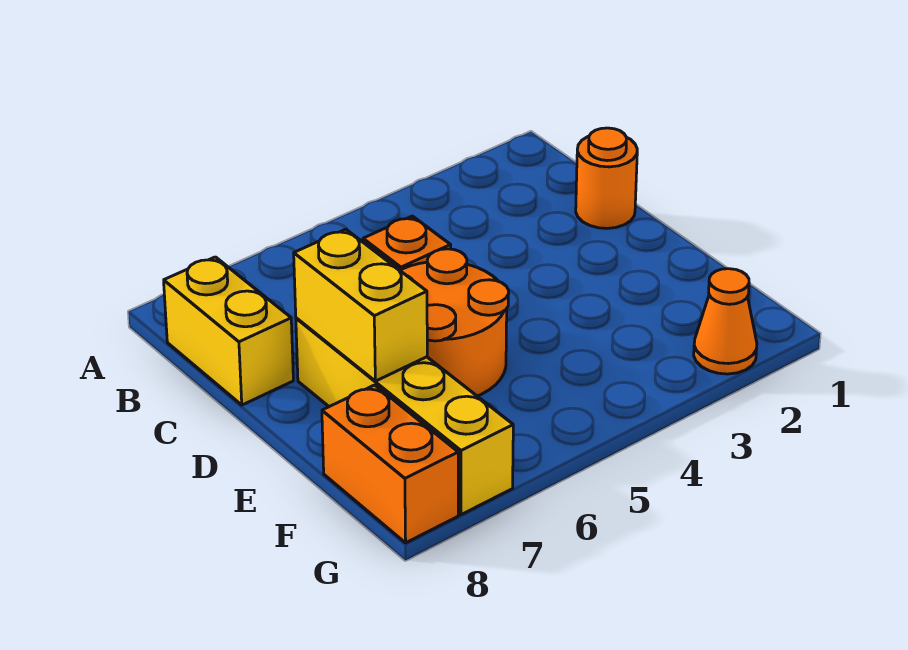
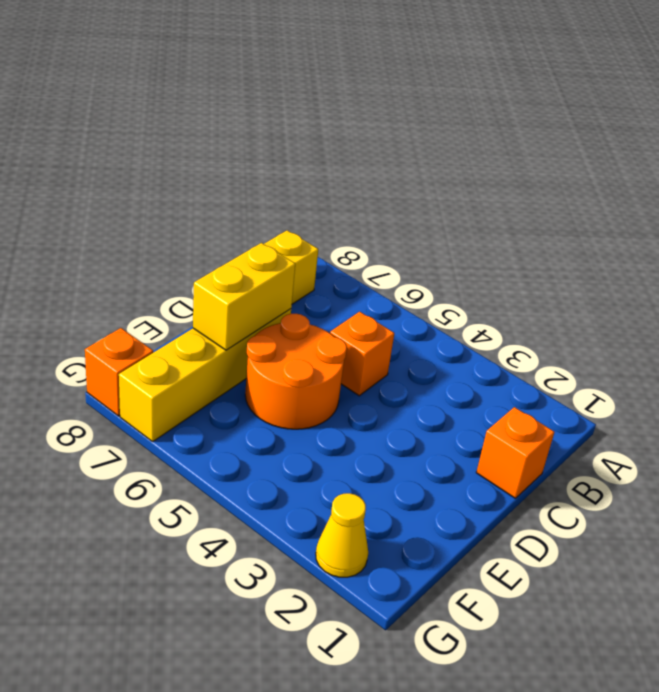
orange 1x1 round brick [576,128,637,228] -> orange 1x1 brick [476,407,554,498]
orange 1x2 brick [322,385,458,543] -> orange 1x1 brick [85,328,153,416]
orange 1x1 cone [694,269,757,374] -> yellow 1x1 cone [316,493,368,577]

